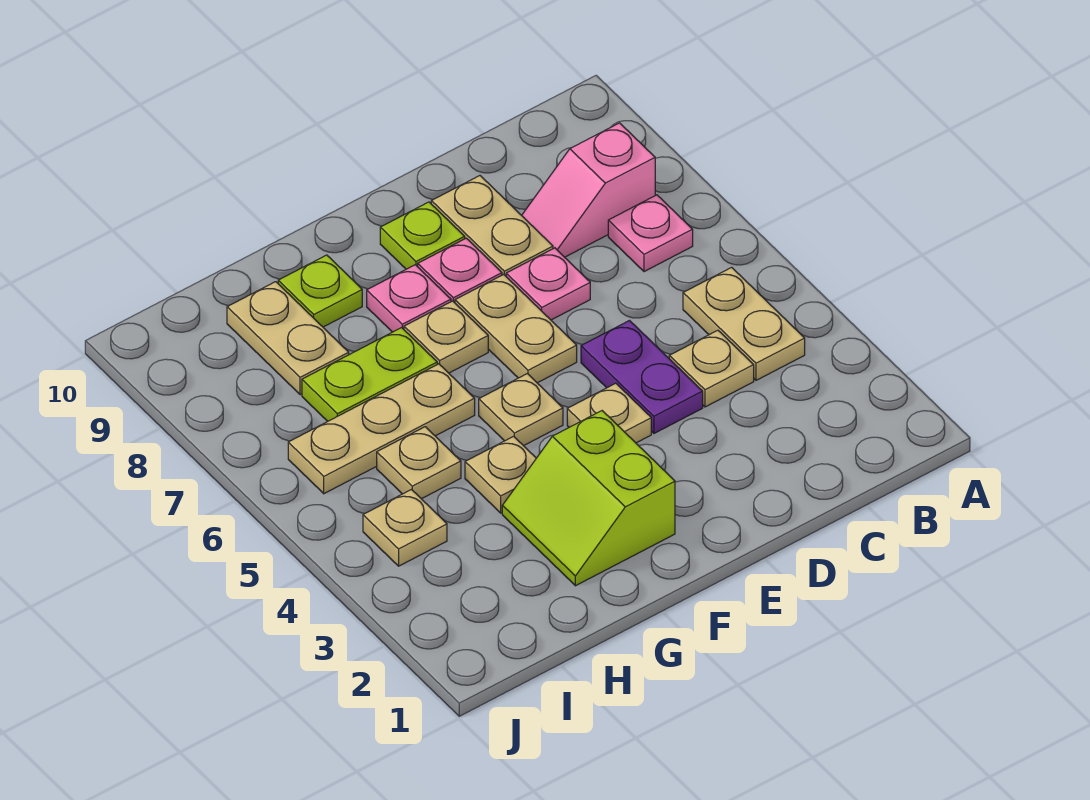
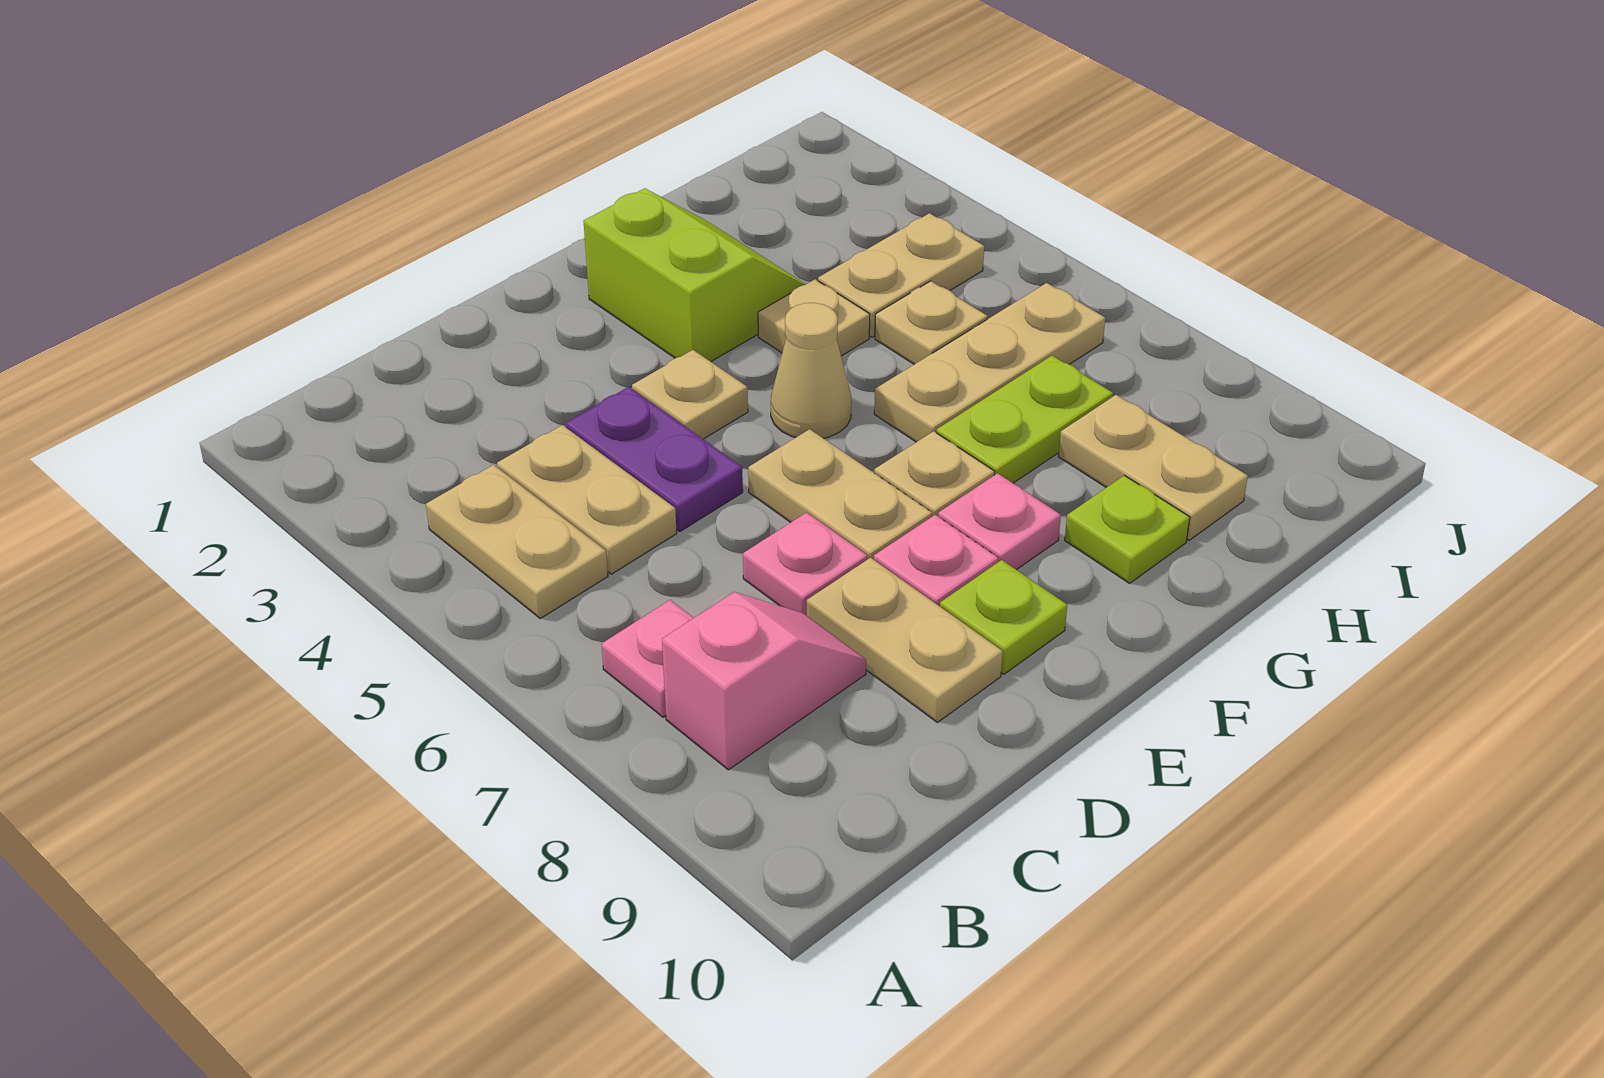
tan 1x1 plate [669,330,754,407] -> tan 1x2 plate [497,425,677,574]
tan 1x1 plate [479,374,563,446] -> tan 1x1 cone [771,303,851,438]
tan 1x1 plate [363,490,447,566] -> tan 1x2 plate [818,213,984,337]

